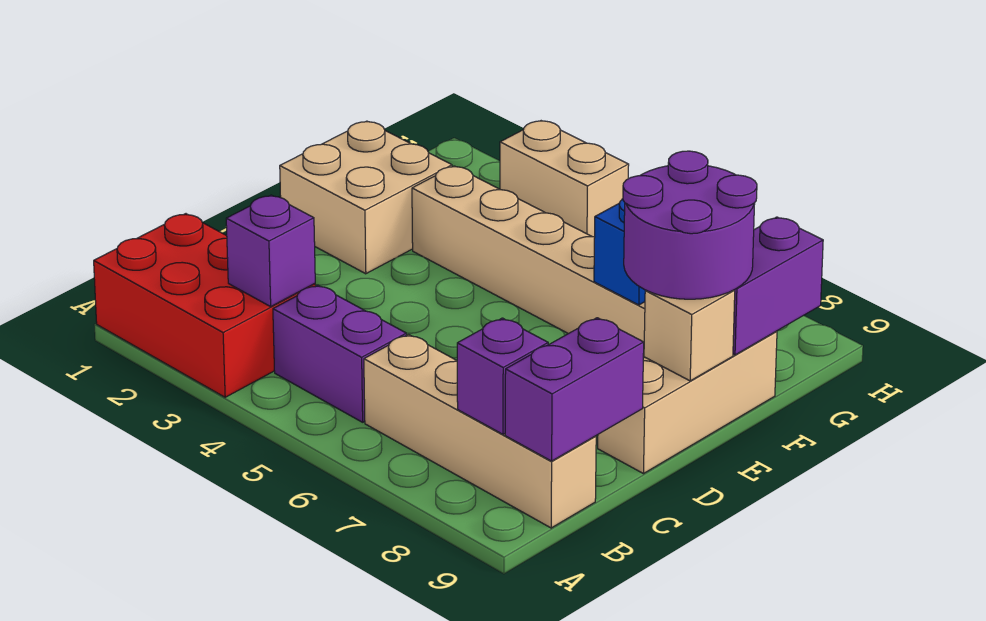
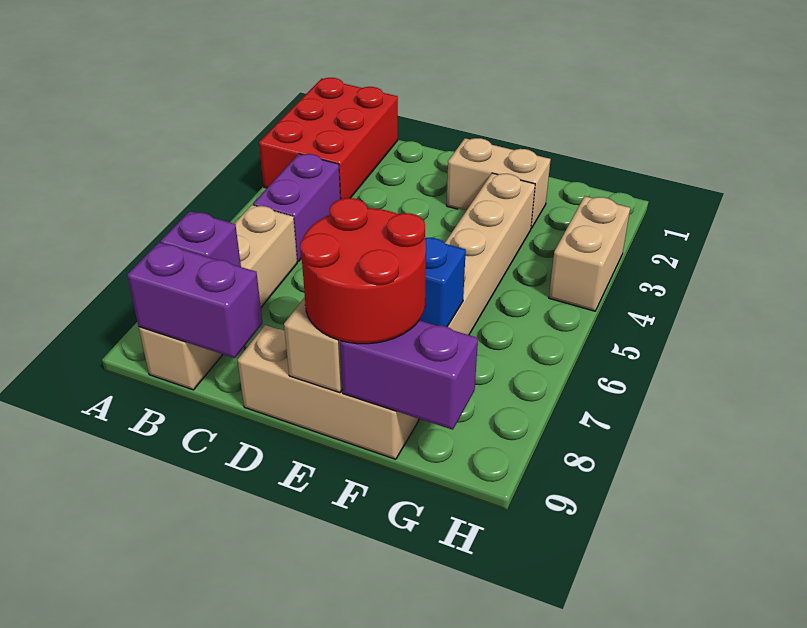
purple 1x1 brick [226,195,315,307] -> none
tan 2x2 brick [280,121,452,274] -> tan 1x2 brick [447,138,551,228]
purple 2x2 round brick [623,151,757,299] -> red 2x2 round brick [300,198,426,344]

